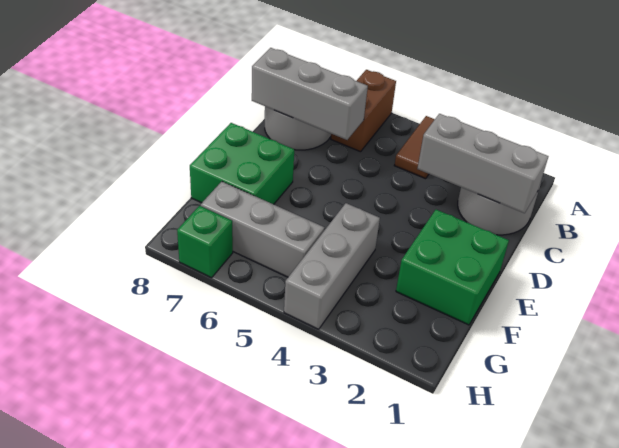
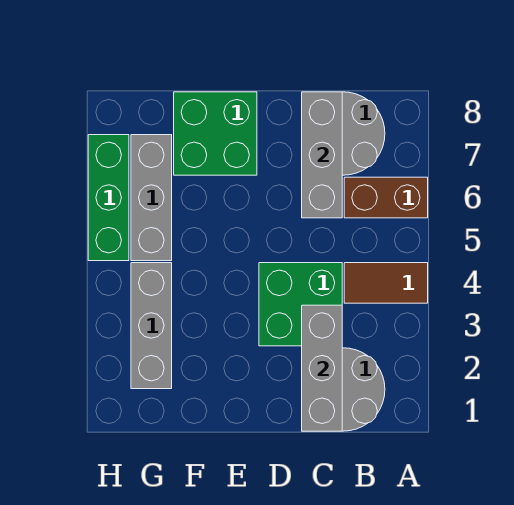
green 2x2 brick [396,210,509,325] -> green 2x2 brick moved to [259,263,342,346]
grey 1x3 brick [284,203,380,329] -> grey 1x3 brick turned to [131,263,172,389]
green 1x1 brick [177,206,233,278] -> green 1x3 brick [88,135,129,261]

